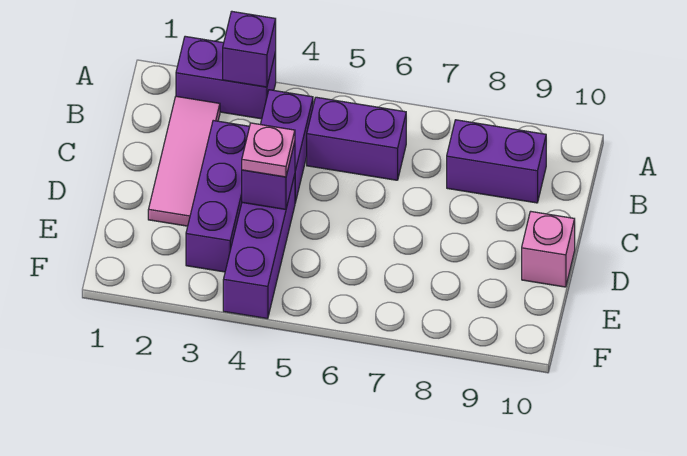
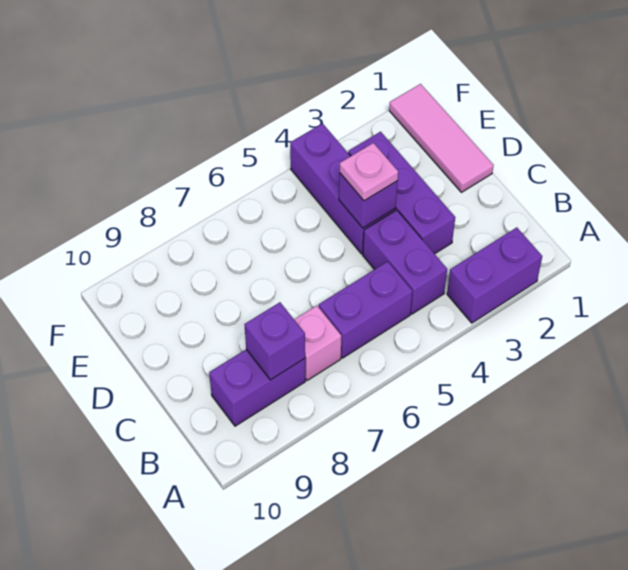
purple 1x1 brick [223,11,276,87] -> purple 1x1 brick moved to [244,302,305,380]
pink 1x3 tile [148,96,220,226] -> pink 1x3 tile moved to [389,84,494,192]
pink 1x1 brick [522,211,575,287] -> pink 1x1 brick moved to [294,306,341,381]

